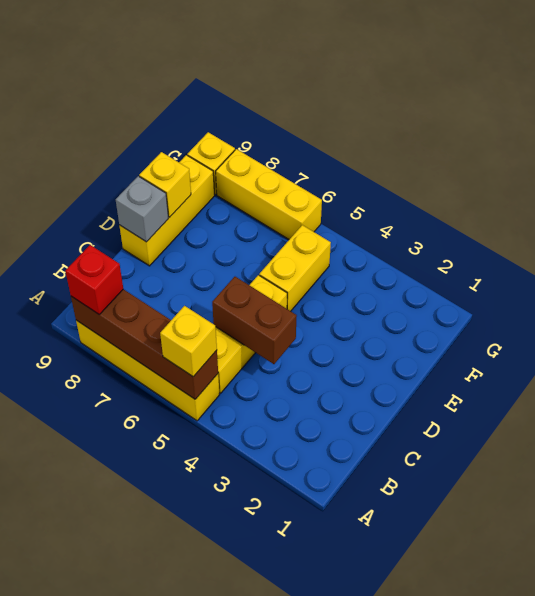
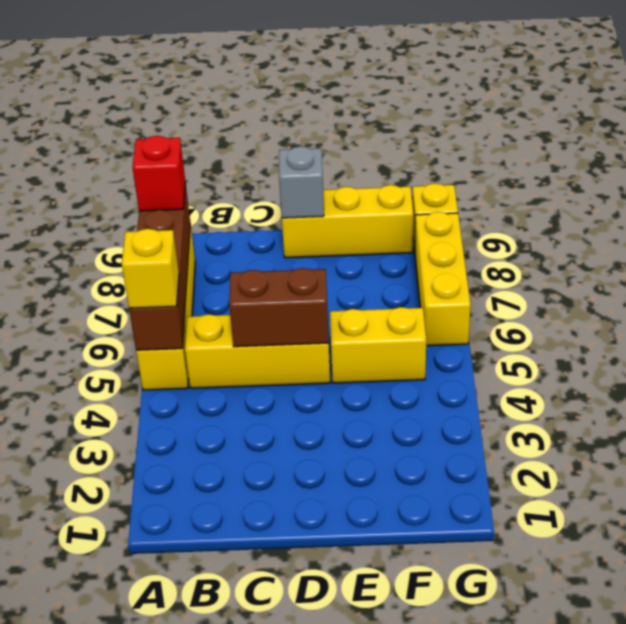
brown 1x2 brick [212,277,297,364] -> brown 1x2 brick turned to [229,268,329,347]
yellow 1x1 brick [139,152,191,217] -> none

